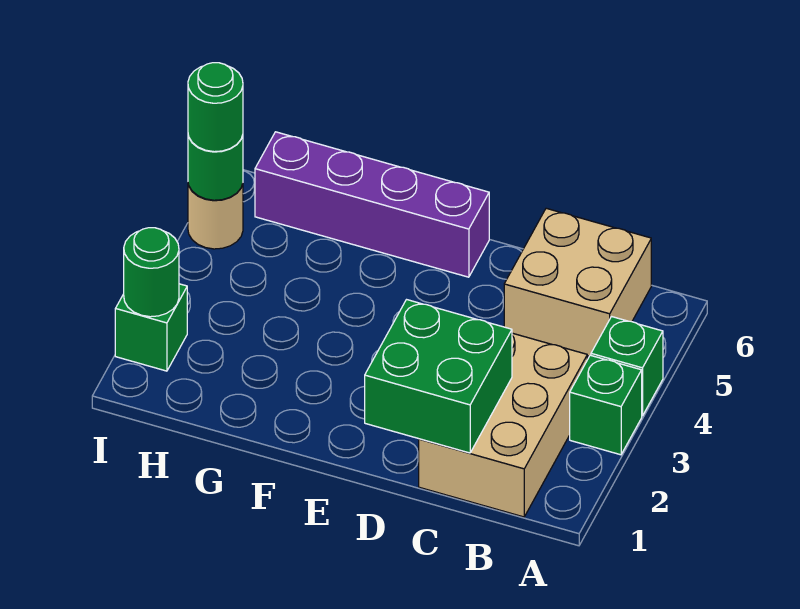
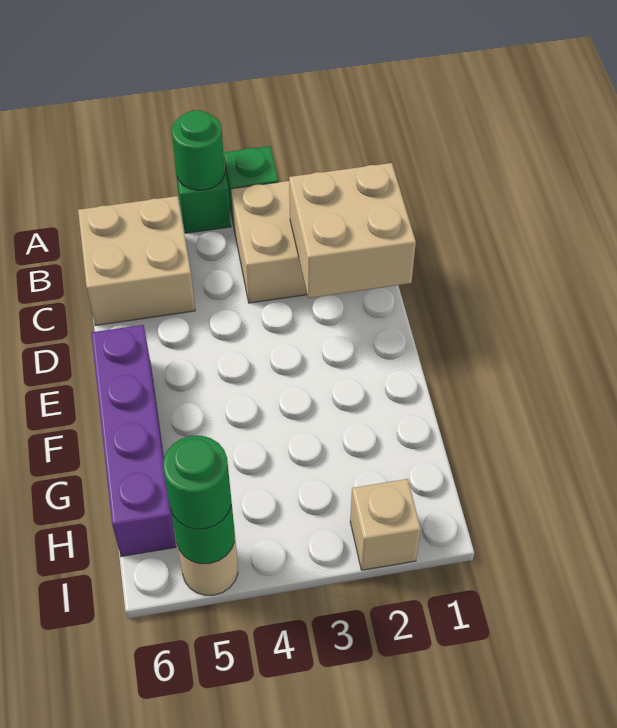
green 2x2 brick [365,300,512,453] -> tan 2x2 brick [289,163,416,298]
green 1x1 brick [115,284,187,371] -> tan 1x1 brick [350,479,421,570]
green 1x1 round brick [124,228,179,317] -> green 1x1 round brick moved to [172,110,225,190]

